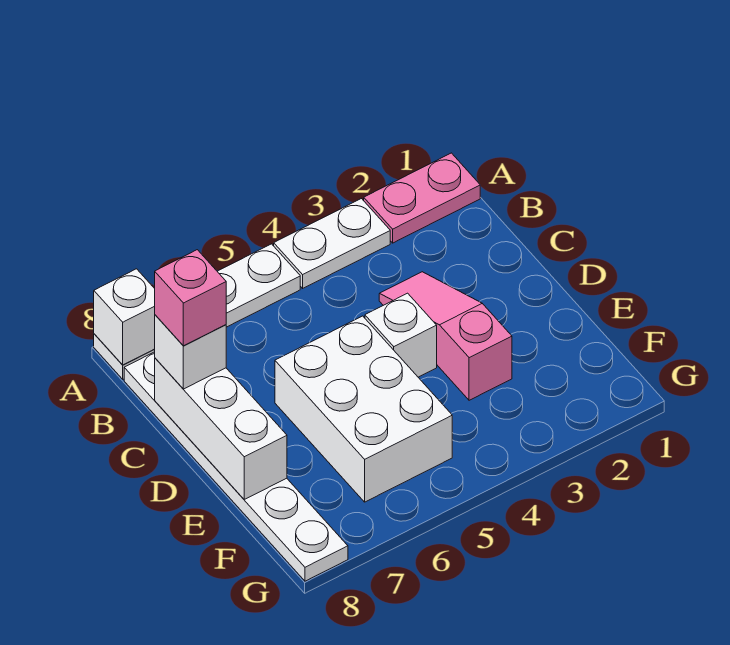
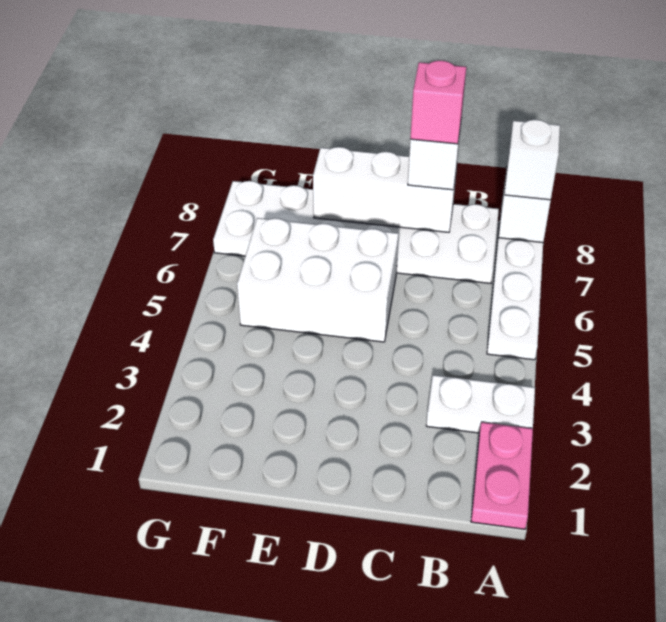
white 1x2 plate [274,199,390,288] -> white 1x2 plate turned to [426,375,535,433]
white 1x6 plate [124,352,348,581] -> white 2x6 plate [213,181,499,283]
pink 1x3 slope [379,272,512,400] -> none
white 1x1 brick [365,293,437,377] -> white 1x1 brick moved to [504,120,560,200]

